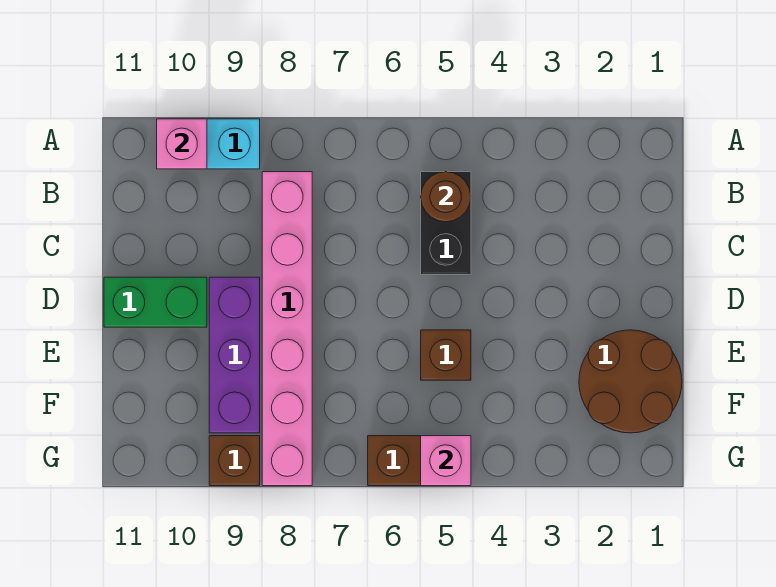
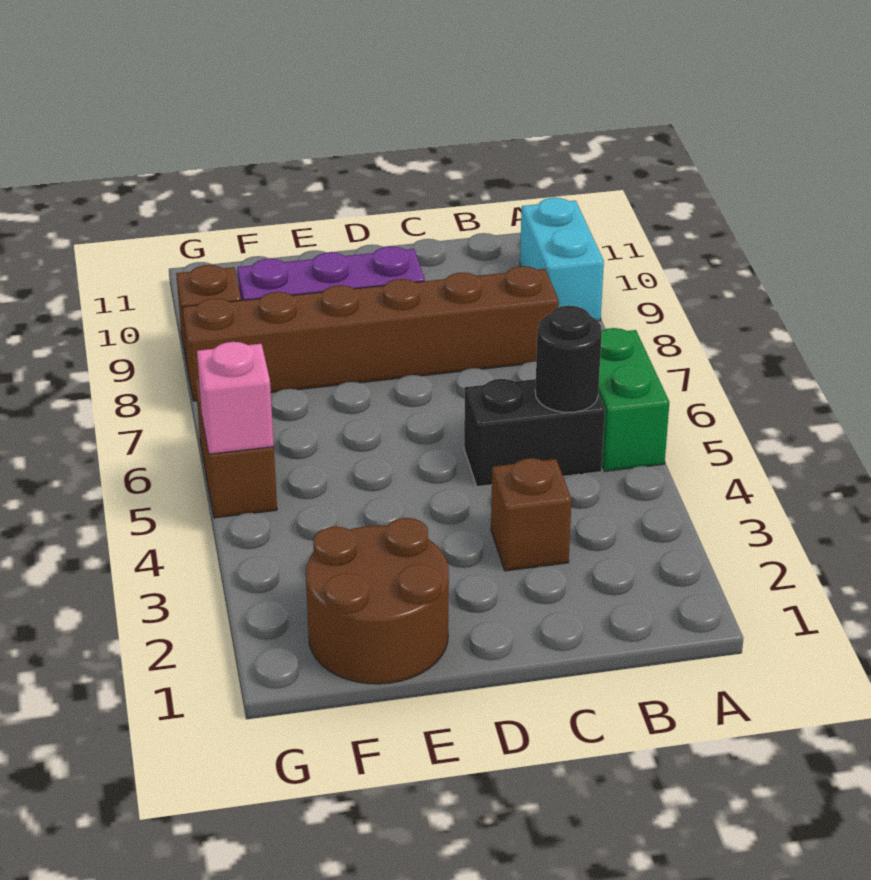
pink 1x1 brick [157,119,207,169] -> none
brown 1x1 round brick [421,172,471,222] -> black 1x1 round brick [535,306,602,412]
pink 1x6 brick [262,172,312,486] -> brown 1x6 brick [182,266,559,401]
green 1x2 brick [104,277,207,327] -> green 1x2 brick moved to [598,328,670,471]
brown 1x1 brick [421,330,471,380] -> brown 1x1 brick moved to [491,458,572,571]

